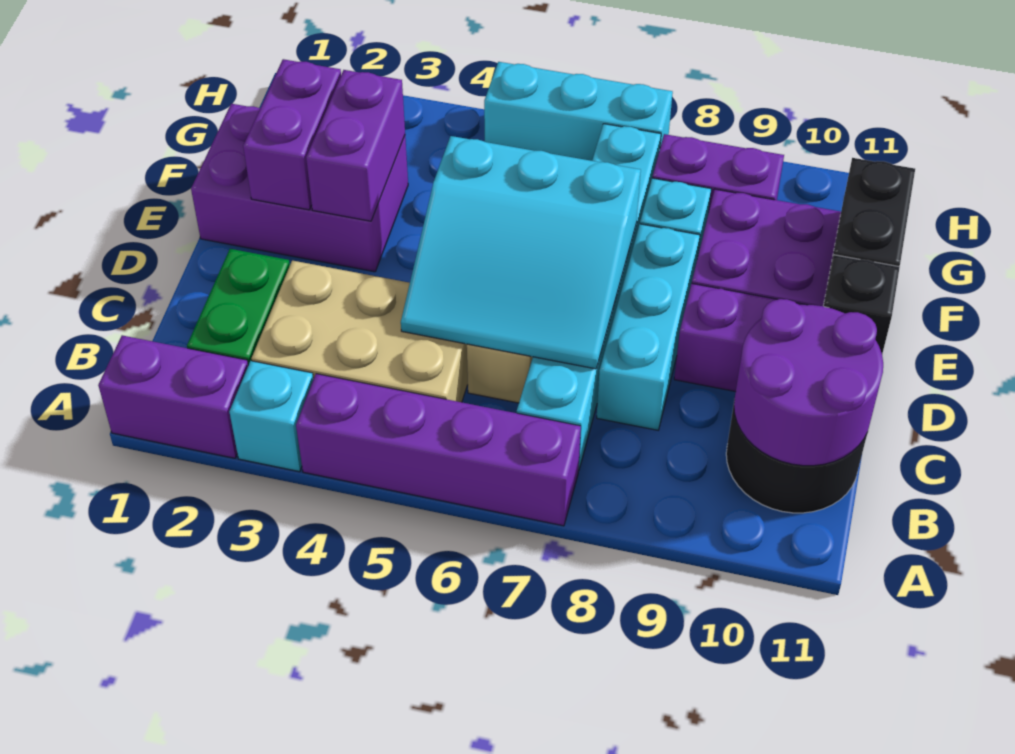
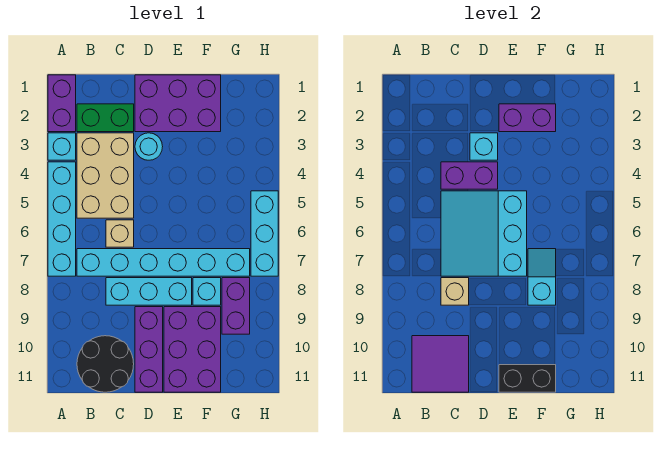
purple 1x4 brick [296,374,581,526] -> cyan 1x4 brick [48,162,76,276]
purple 2x2 round brick [734,299,883,466] -> purple 2x2 tile [412,336,469,392]
none -> tan 1x1 brick [441,278,469,305]
none -> cyan 1x1 round brick [135,133,163,160]
none -> cyan 1x1 brick [470,133,498,160]
black 1x1 brick [823,255,900,354] -> none
purple 2x3 brick [191,104,408,272] -> purple 2x3 brick turned to [135,75,221,132]
purple 1x2 brick [306,70,405,221] -> purple 1x2 brick moved to [441,162,498,189]
none -> cyan 1x2 slope [528,249,556,305]

